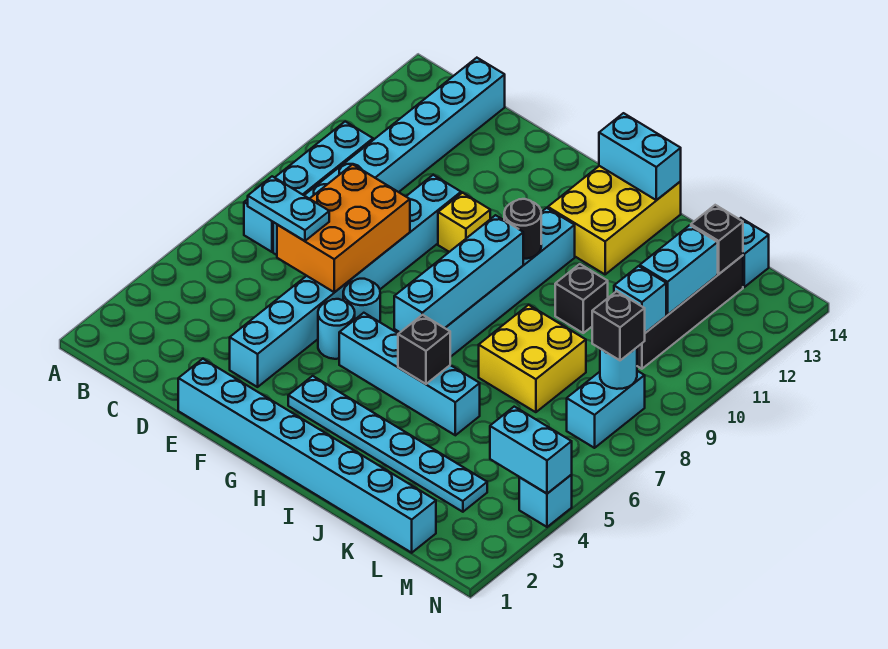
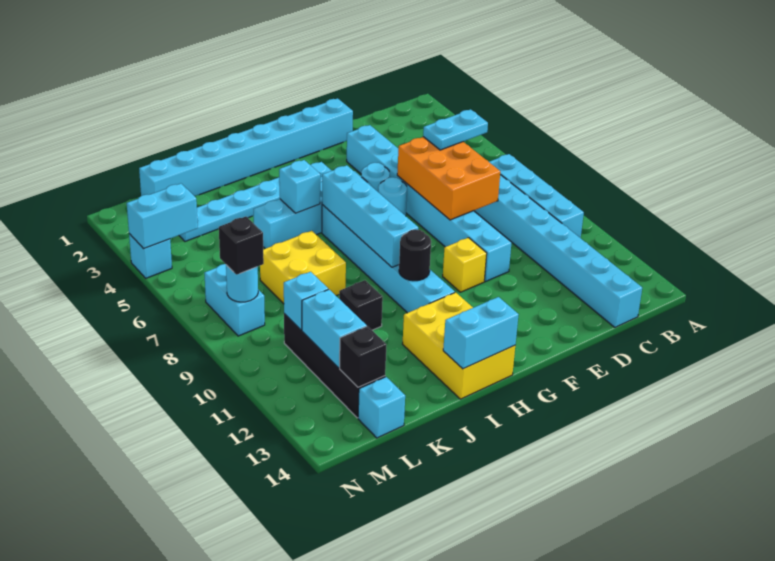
black 1x1 brick [398,315,450,384] -> cyan 1x1 brick [279,160,320,213]

